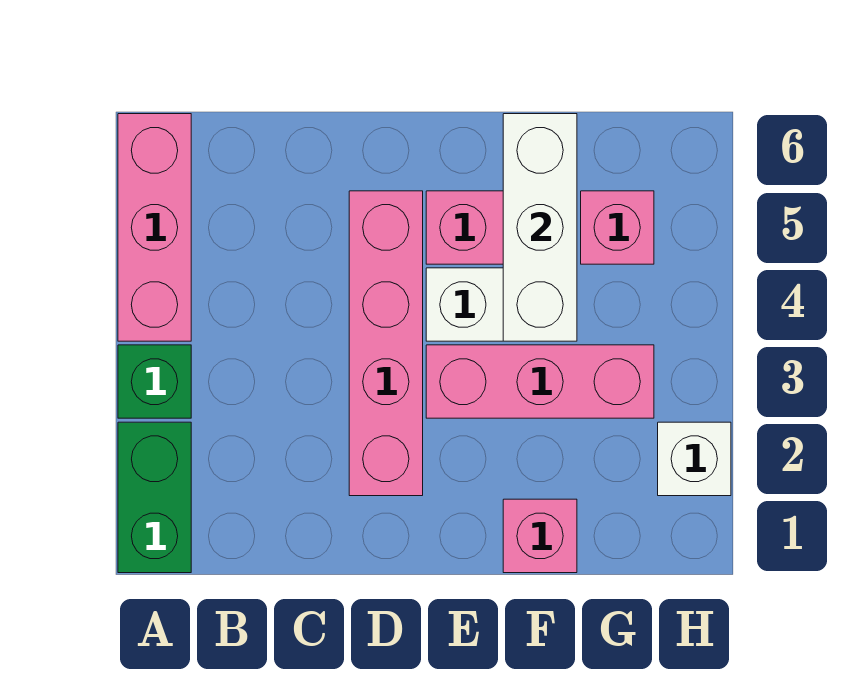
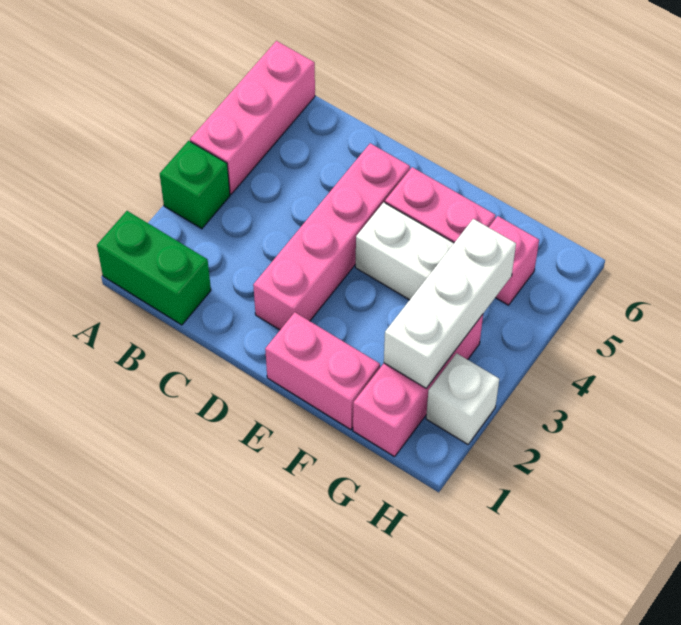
green 1x2 brick [118,422,191,573] -> green 1x2 brick turned to [97,211,211,325]
pink 1x3 brick [426,345,654,418] -> pink 1x3 brick turned to [353,314,483,457]
pink 1x1 brick [503,499,577,573] -> pink 1x2 brick [265,312,380,430]
white 1x3 brick [503,114,577,341] -> white 1x3 brick moved to [384,219,516,388]

